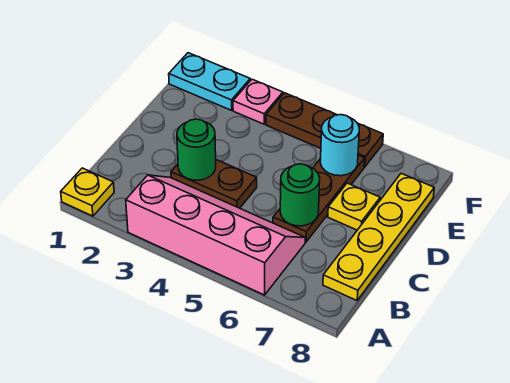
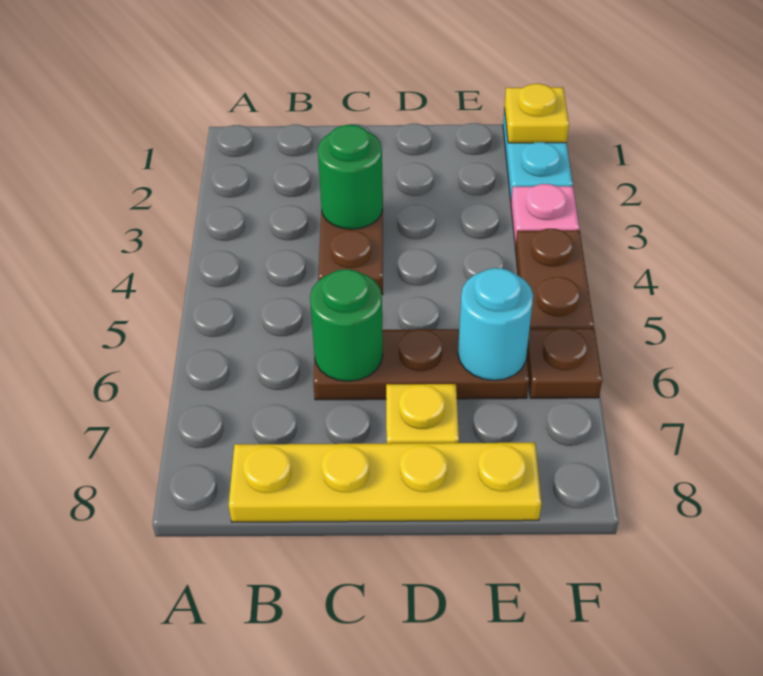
yellow 1x1 plate [61,168,114,216] -> yellow 1x1 plate moved to [504,84,569,143]
pink 2x4 slope [126,175,305,295] -> none

